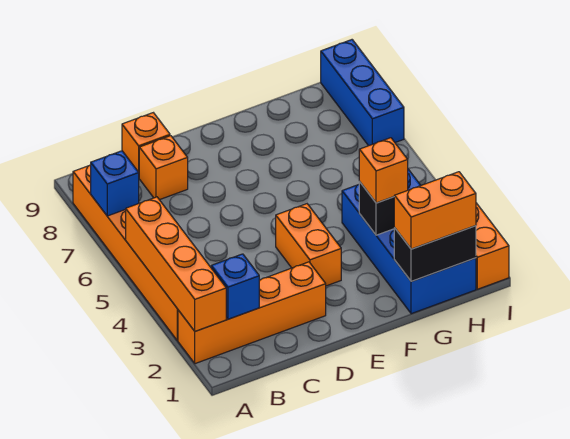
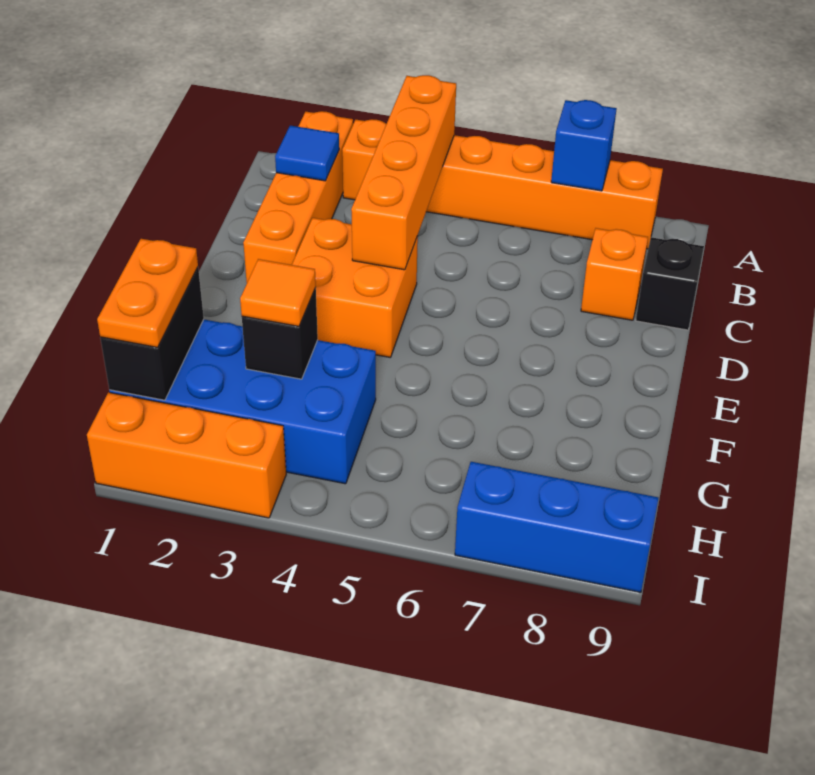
orange 1x4 brick [126,197,226,331] -> orange 1x4 brick turned to [351,75,456,270]
blue 1x1 brick [211,254,259,319] -> blue 1x1 tile [275,126,339,181]
orange 1x1 brick [122,113,170,172] -> black 1x1 brick [636,237,704,330]
orange 1x2 brick [276,204,341,286] -> orange 2x2 brick [292,218,418,357]
orange 1x2 brick [394,172,476,249] -> orange 1x2 plate [97,239,198,347]
orange 1x1 brick [359,138,408,203] -> orange 1x1 tile [240,259,316,326]

